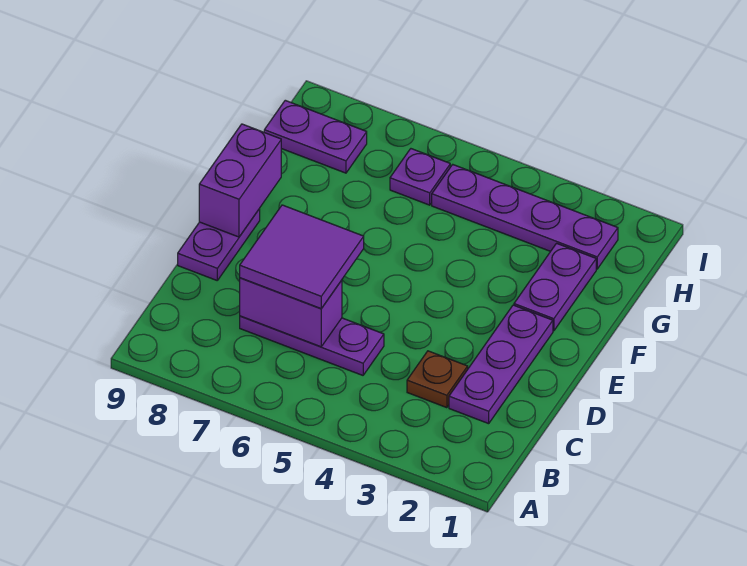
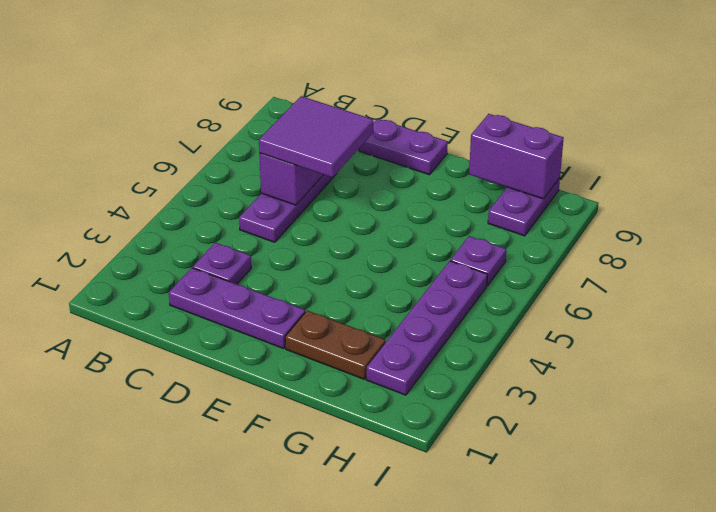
brown 1x1 plate [407,351,468,408] -> purple 1x1 plate [193,243,251,284]
purple 1x2 brick [199,124,281,237] -> purple 1x2 brick moved to [469,114,564,199]
purple 1x2 plate [514,243,596,331] -> brown 1x2 plate [285,311,386,379]

